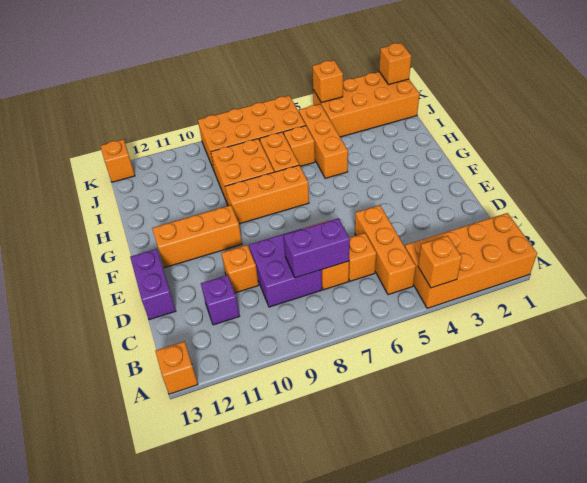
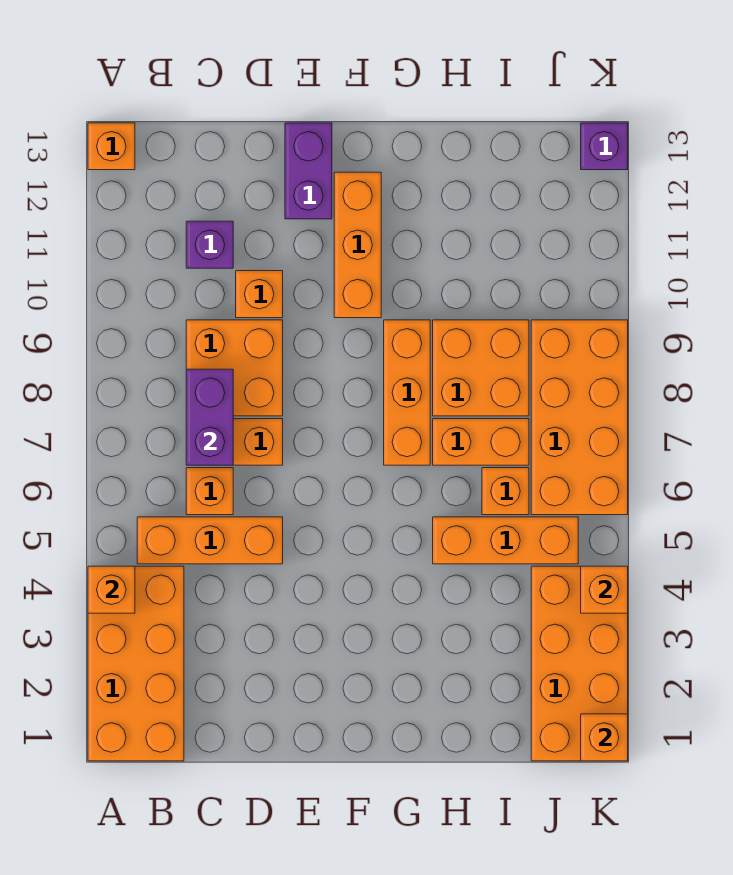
purple 2x2 brick [249,229,322,307] -> orange 2x2 brick [186,320,283,416]
purple 1x2 brick [130,249,176,320] -> purple 1x2 brick turned to [285,123,332,219]
orange 1x1 brick [101,139,135,182] -> purple 1x1 brick [581,123,628,170]

